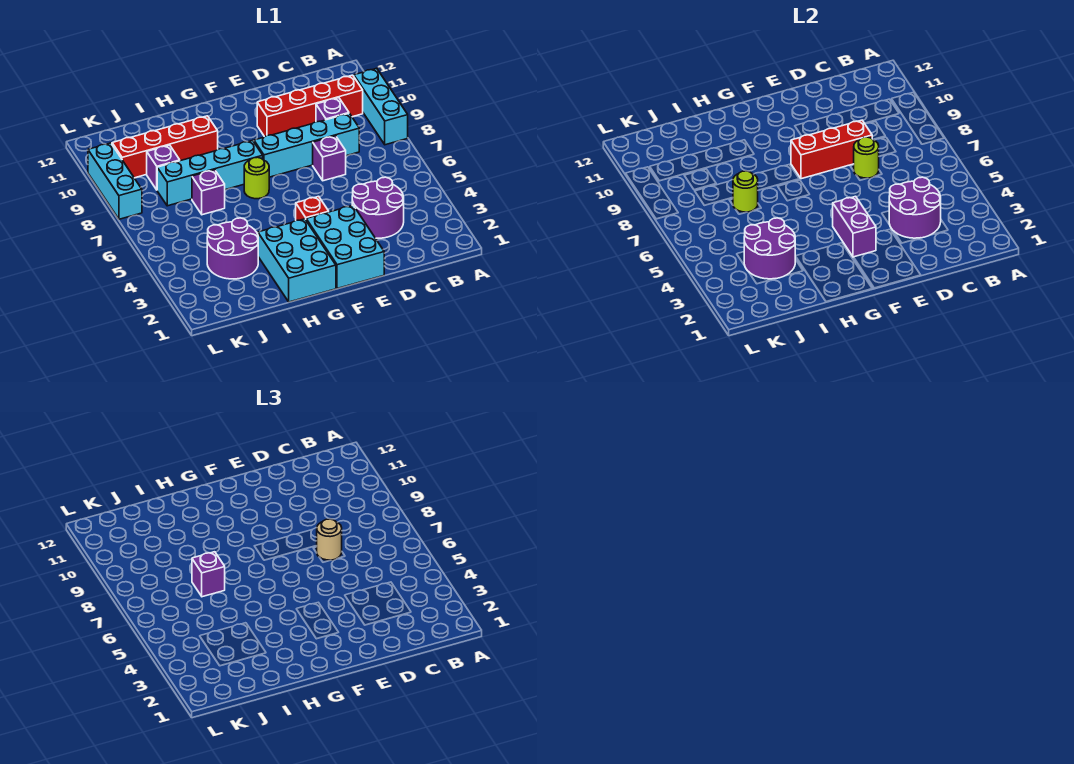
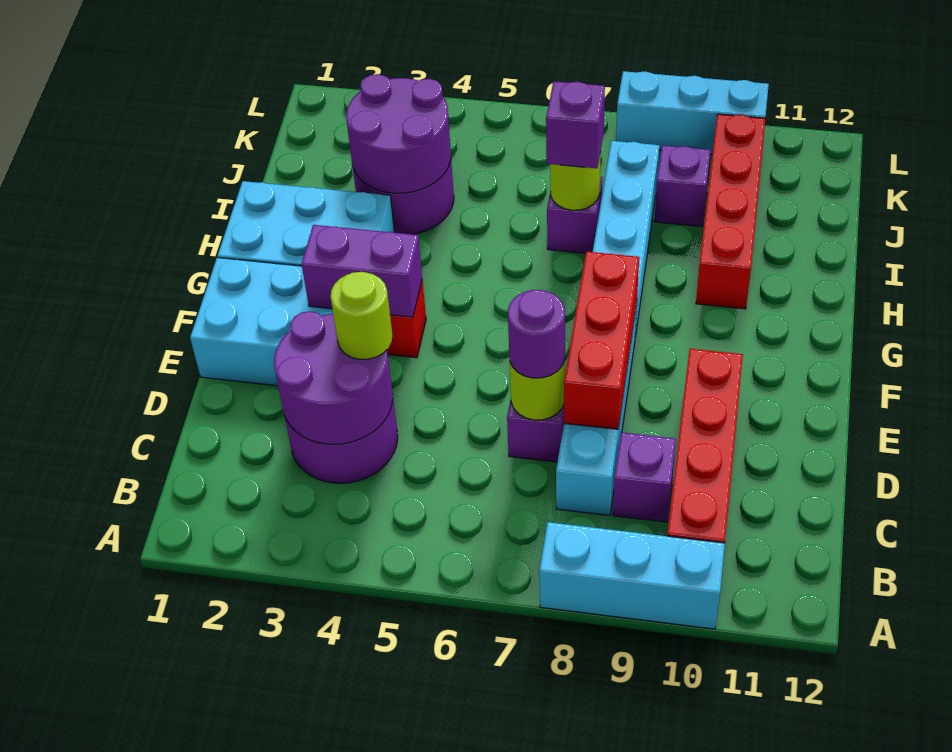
tan 1x1 round brick [317,519,342,560] -> purple 1x1 round brick [508,290,565,378]
lime 1x1 round brick [244,157,269,199] -> lime 1x1 round brick moved to [331,272,392,359]

